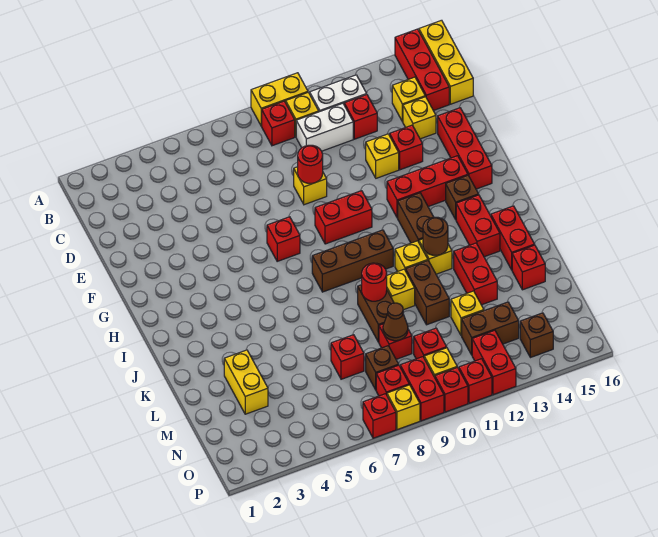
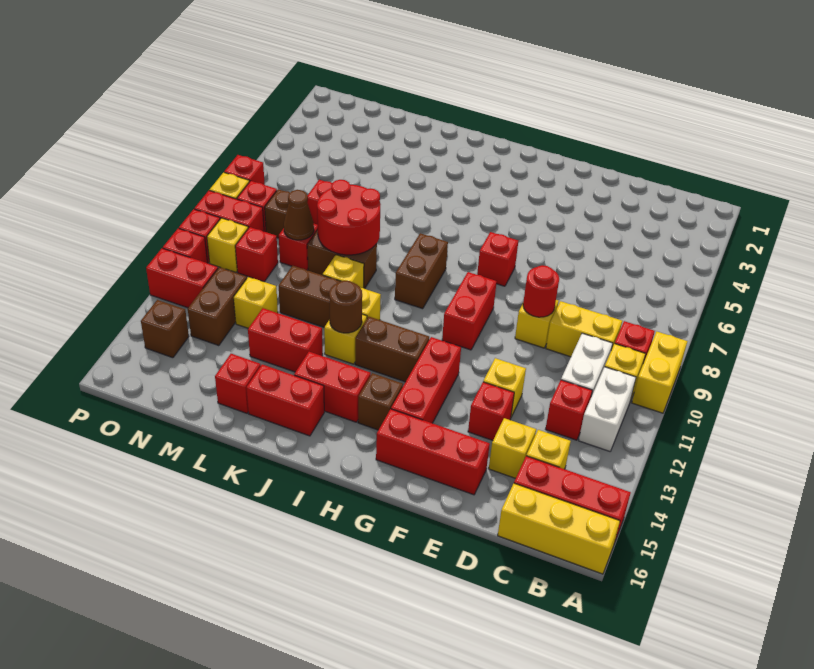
brown 1x3 brick [312,230,393,292] -> brown 1x2 brick [395,233,448,309]
red 1x1 round brick [362,263,387,301] -> red 2x2 round brick [317,180,381,255]
yellow 1x2 brick [224,350,268,414] -> yellow 1x2 brick moved to [546,301,622,357]

